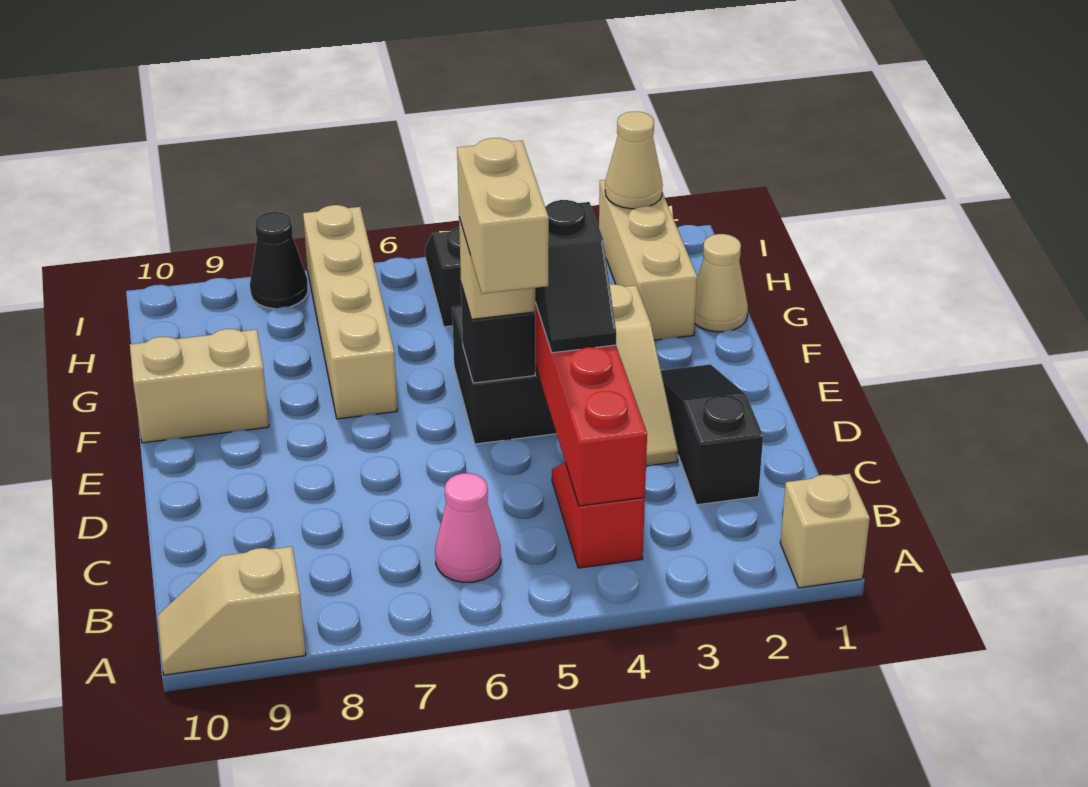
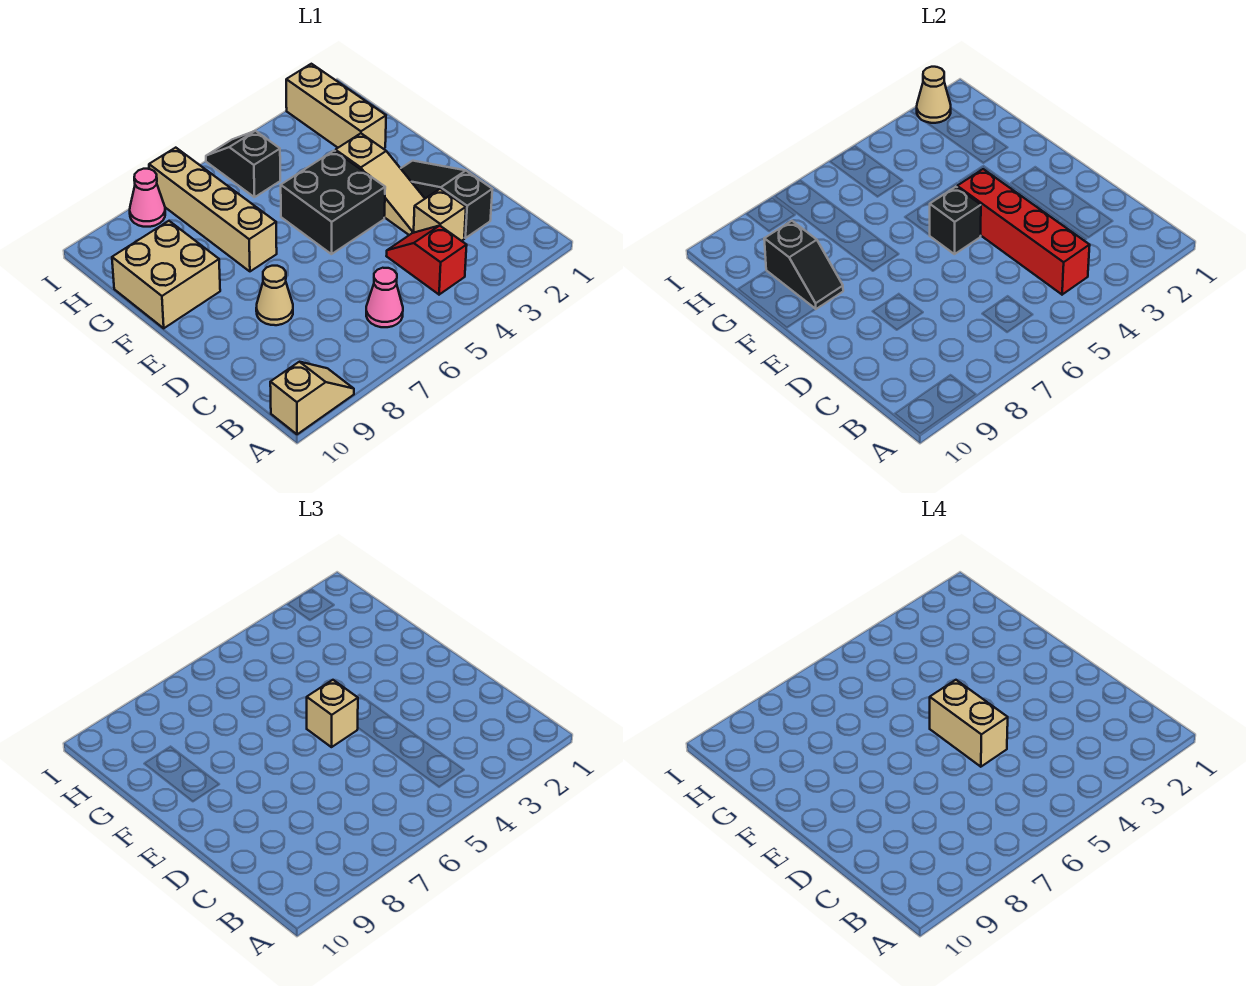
tan 1x1 brick [780,474,870,588] -> tan 1x1 brick moved to [414,189,466,241]
tan 1x2 slope [158,547,306,675] -> tan 1x2 slope turned to [270,362,354,434]
black 1x2 slope [535,200,616,353] -> black 1x2 slope moved to [764,221,843,309]
tan 1x2 brick [130,329,269,443] -> tan 2x2 brick [112,221,220,328]
tan 1x1 cone [695,234,748,332] -> tan 1x1 cone moved to [256,266,293,325]
black 1x1 cone [250,212,308,309] -> pink 1x1 cone [130,169,165,227]

